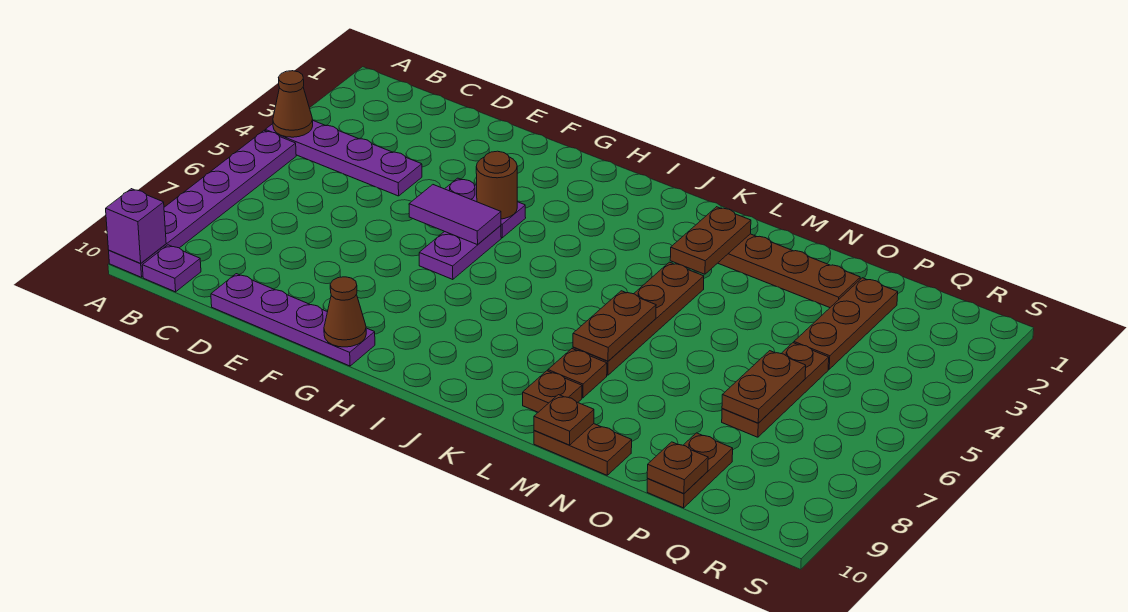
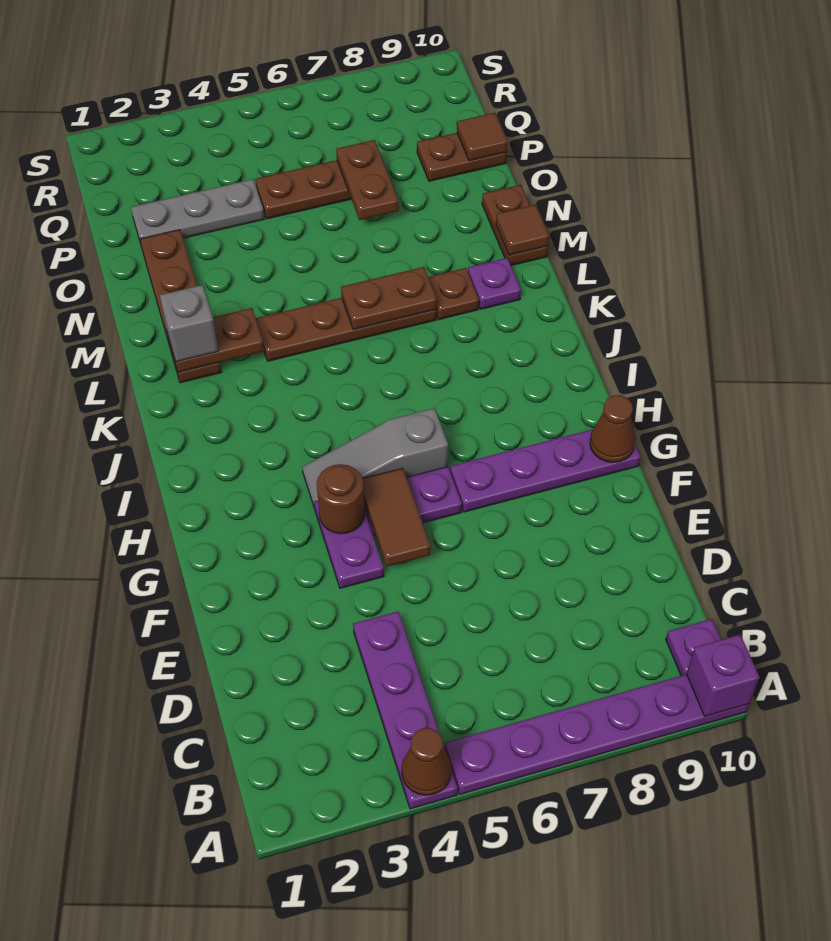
purple 1x4 plate [211,274,375,366] -> purple 1x4 plate turned to [450,429,641,512]
purple 1x2 tile [409,185,501,245] -> brown 1x2 tile [363,468,431,567]
none -> grey 1x3 slope [302,408,448,508]
none -> grey 1x1 brick [160,285,218,362]
brown 1x1 plate [523,371,582,412] -> purple 1x1 plate [468,258,521,309]
brown 1x1 plate [534,395,594,445] -> brown 1x1 tile [496,205,549,255]
brown 1x3 plate [794,278,898,369] -> grey 1x3 plate [131,179,264,244]
brown 1x2 plate [722,351,806,423] -> brown 1x2 plate turned to [336,140,399,220]
brown 1x1 plate [647,442,708,493] -> brown 1x1 tile [457,113,508,161]

